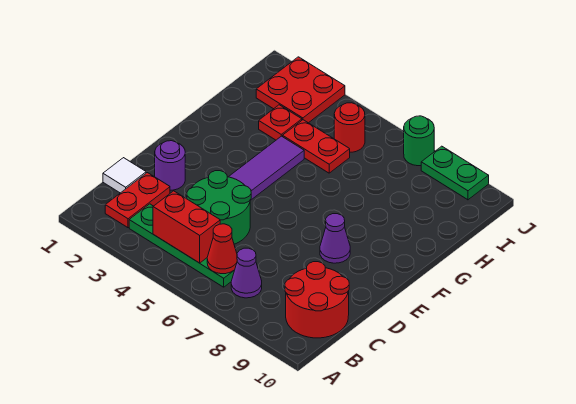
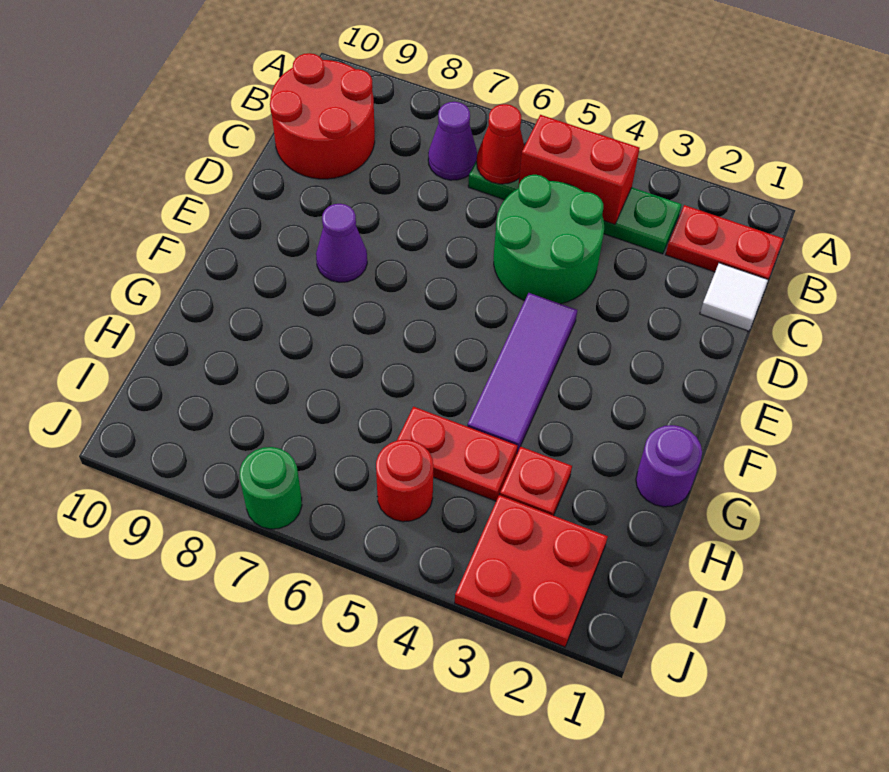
red 1x2 plate [105,173,170,228] -> red 1x2 plate turned to [665,205,783,279]
purple 1x1 round brick [155,141,185,190] -> purple 1x1 round brick moved to [636,425,702,507]
green 1x2 plate [421,146,489,200] -> none

